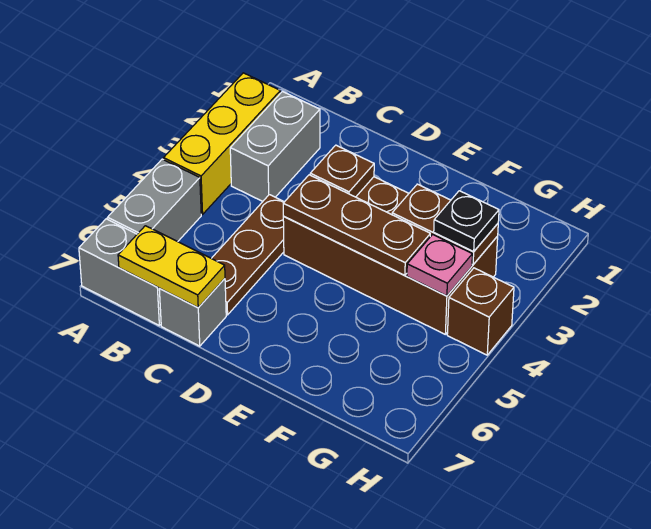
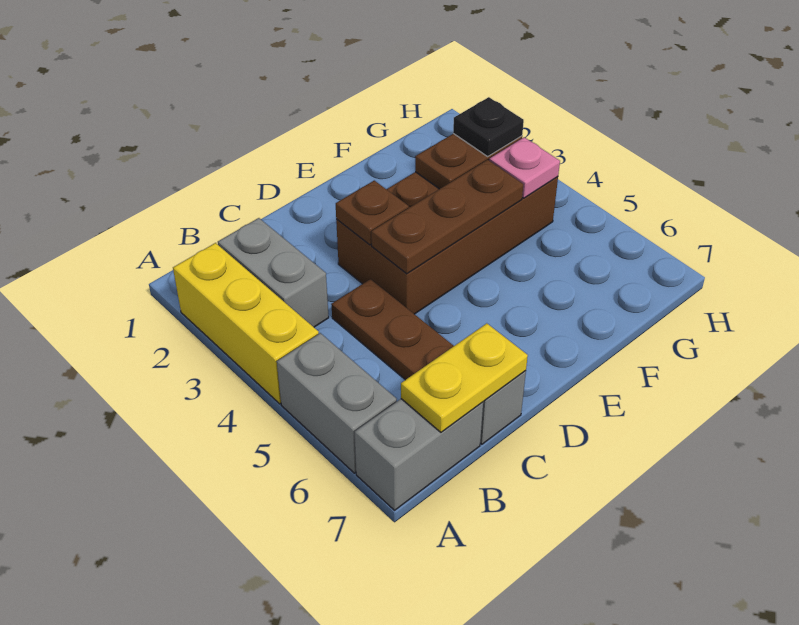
brown 1x1 brick [447,268,514,355] -> none

